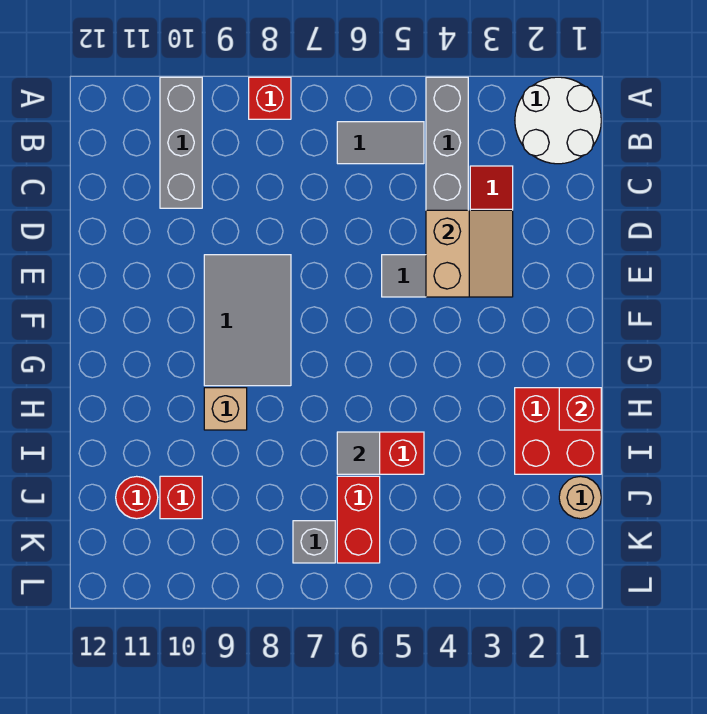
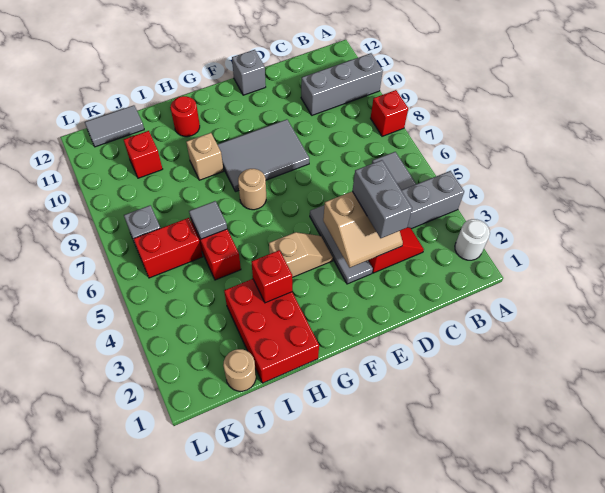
white 2x2 round brick [515,77,601,164] -> white 1x1 round brick [455,219,490,260]
none -> grey 1x2 brick [352,160,412,238]
none -> grey 1x1 brick [232,50,266,95]
none -> tan 1x2 slope [269,232,333,277]
none -> tan 1x1 round brick [238,169,266,210]
red 2x2 brick [515,388,601,474] -> red 2x3 brick [224,279,319,383]
red 1x1 brick [559,388,601,430] -> red 1x1 brick moved to [251,250,292,303]
red 1x1 round brick [116,476,158,519] -> red 1x1 round brick moved to [170,96,200,137]
none -> grey 1x2 tile [85,105,144,147]

